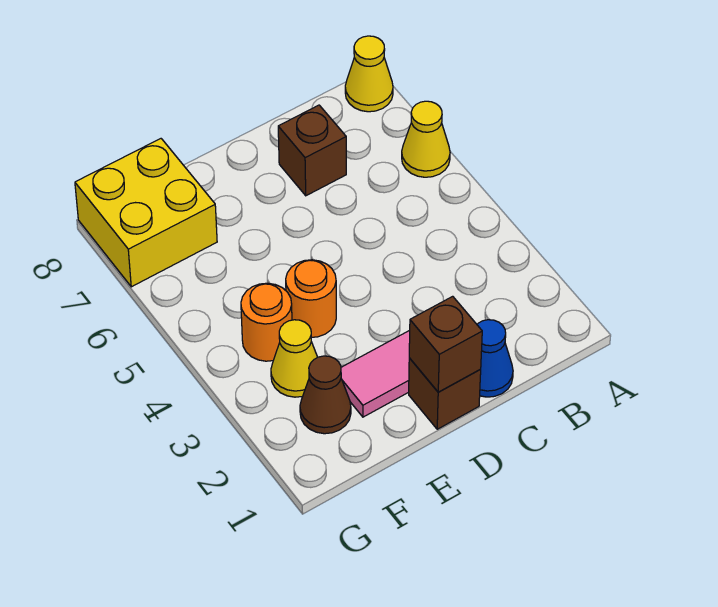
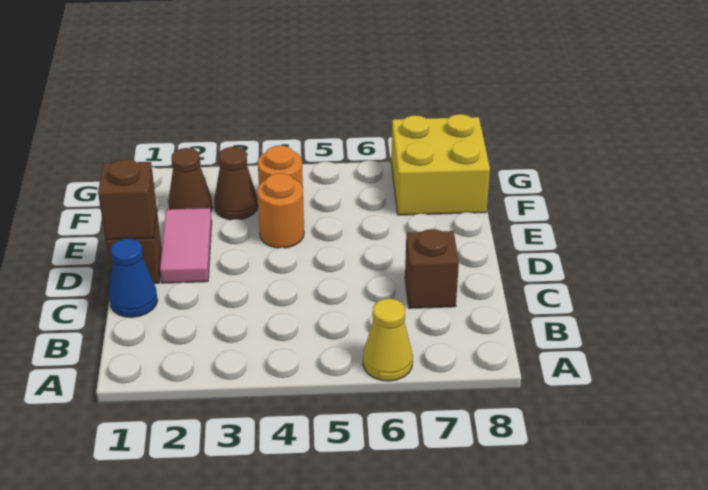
yellow 1x1 cone [345,36,393,112] -> none
yellow 1x1 cone [271,320,318,397] -> brown 1x1 cone [214,147,258,220]

